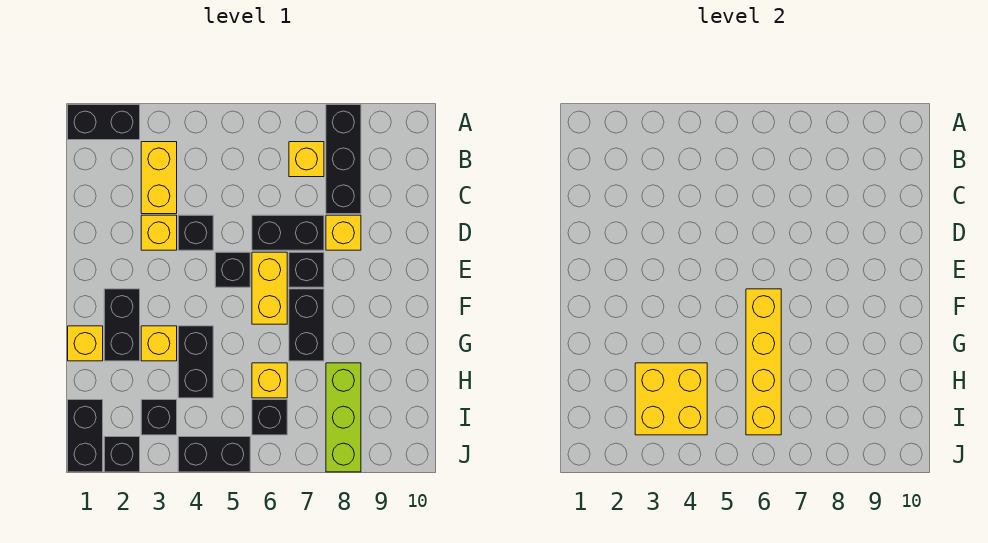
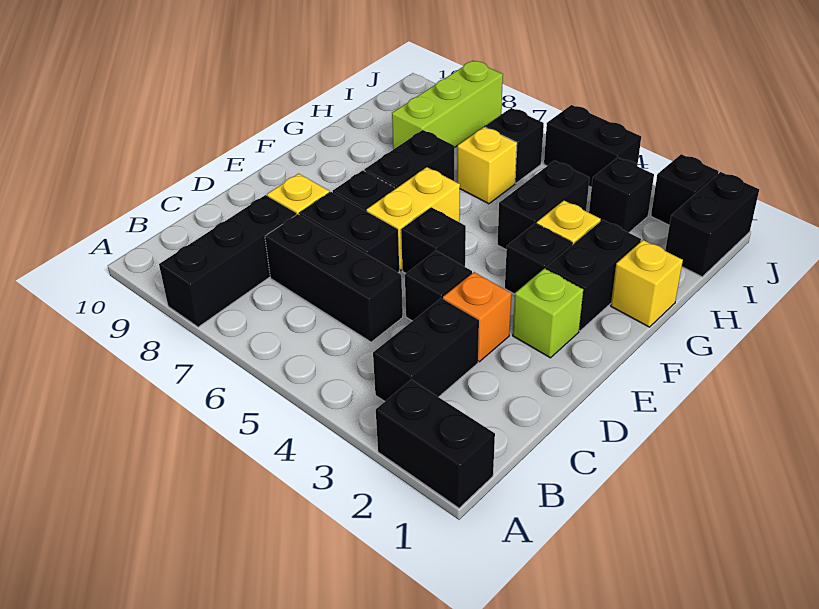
yellow 1x2 brick [141,142,177,214] -> black 1x2 brick [373,298,479,401]
yellow 1x1 brick [289,142,324,177] -> none
none -> black 1x3 brick [265,214,403,342]
yellow 1x1 brick [141,215,177,250] -> orange 1x1 brick [443,272,512,362]
none -> lime 1x1 brick [513,268,583,358]
none -> black 1x1 brick [505,223,572,294]
yellow 1x4 brick [746,289,781,435] -> none
yellow 2x2 brick [635,363,707,435] -> none

